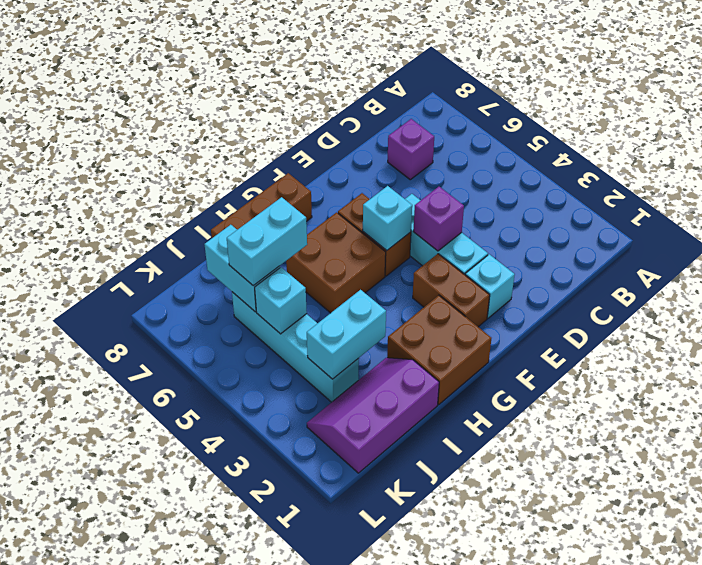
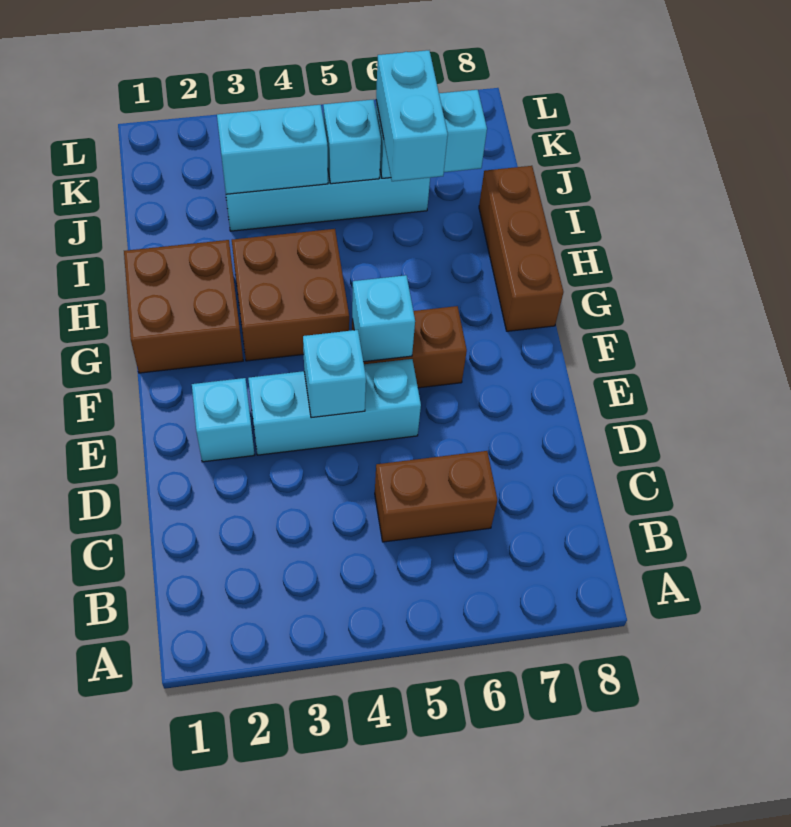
purple 1x1 brick [388,119,434,180] -> none
purple 1x1 brick [413,187,464,251] -> cyan 1x1 brick [303,330,366,418]
brown 1x2 brick [413,254,490,327] -> brown 1x2 brick moved to [375,451,497,542]
brown 2x2 brick [286,212,386,313] -> brown 2x2 brick moved to [232,229,349,361]
purple 2x3 slope [307,358,439,473] -> none
cyan 1x2 brick [307,290,386,379] -> cyan 1x2 brick turned to [217,105,328,194]

